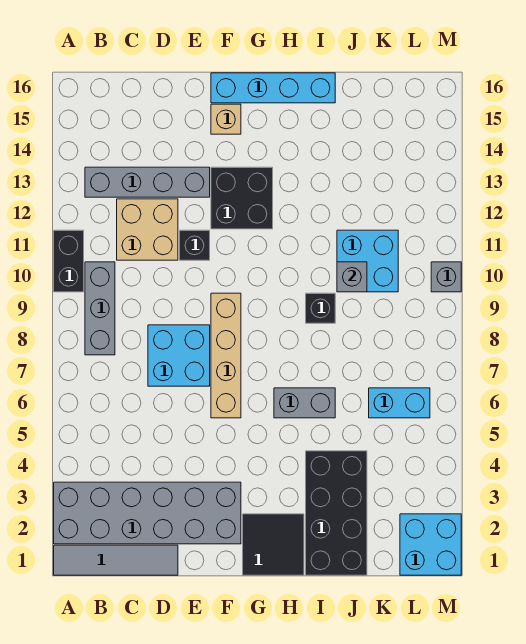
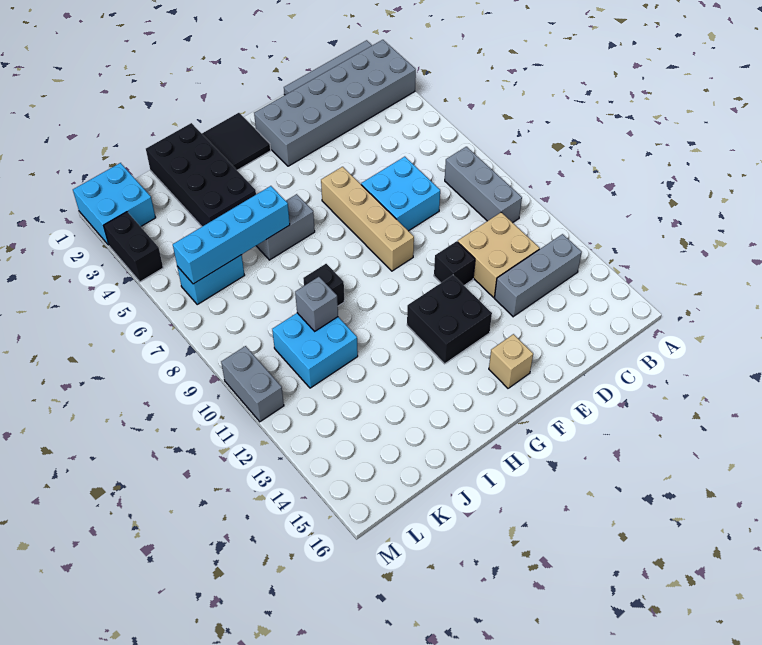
black 1x2 brick [54,230,84,292] -> black 1x2 brick moved to [104,212,163,282]
grey 1x4 brick [85,167,210,197] -> grey 1x3 brick [494,234,582,317]
cyan 1x4 brick [211,73,335,103] -> cyan 1x4 brick moved to [173,186,290,284]
grey 1x1 brick [431,262,461,292] -> grey 1x2 brick [221,346,284,422]

